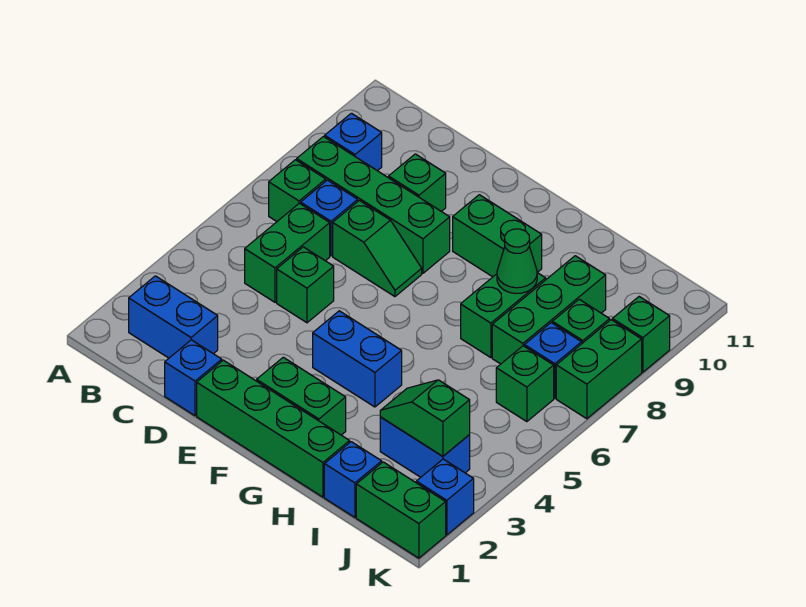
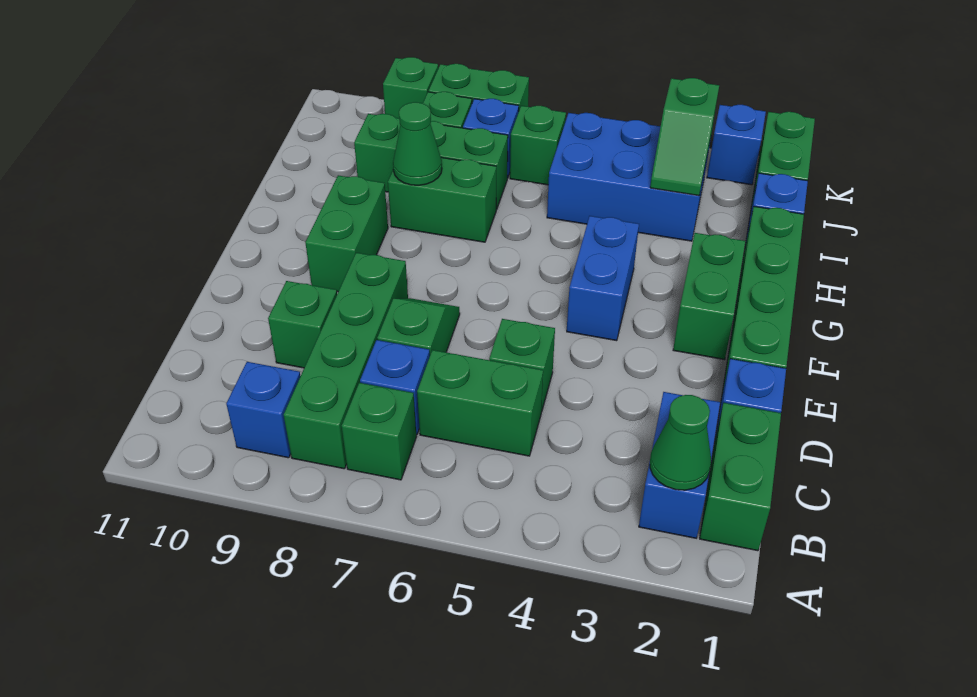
none -> green 1x2 brick [700,403,781,551]
none -> green 1x1 cone [650,395,711,490]
blue 1x2 brick [380,417,470,477] -> blue 2x3 brick [547,113,711,241]

